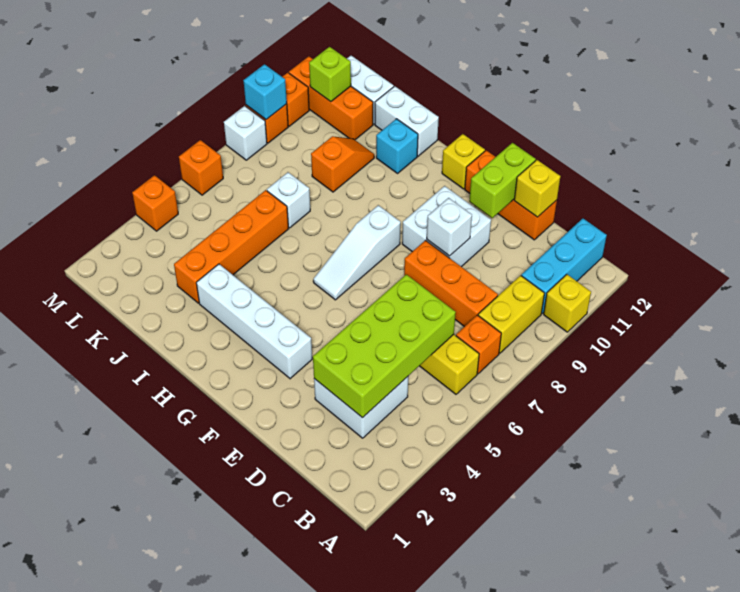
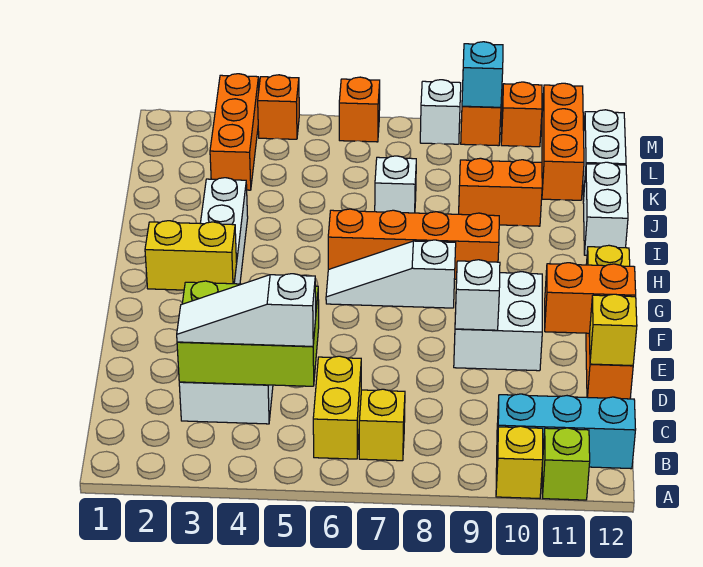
orange 1x1 brick [456,315,501,374] -> yellow 1x1 brick [359,389,405,461]
yellow 1x2 brick [478,275,545,353] -> yellow 1x2 brick moved to [145,221,237,290]
lime 2x4 brick [313,274,456,418] -> lime 2x3 brick [177,281,319,386]
none -> white 1x3 slope [177,274,316,346]
orange 1x3 brick [404,240,498,327] -> orange 1x3 brick moved to [210,74,259,190]
lime 1x2 brick [469,143,536,218] -> orange 1x2 brick [545,263,636,333]
cyan 1x1 brick [376,119,418,173] -> none
orange 1x4 brick [174,190,289,303] -> orange 1x4 brick moved to [328,209,499,279]
orange 1x2 slope [311,136,374,192] -> orange 1x2 brick [459,158,542,226]
lime 1x1 brick [309,47,351,102] -> lime 1x1 brick moved to [542,428,590,500]

